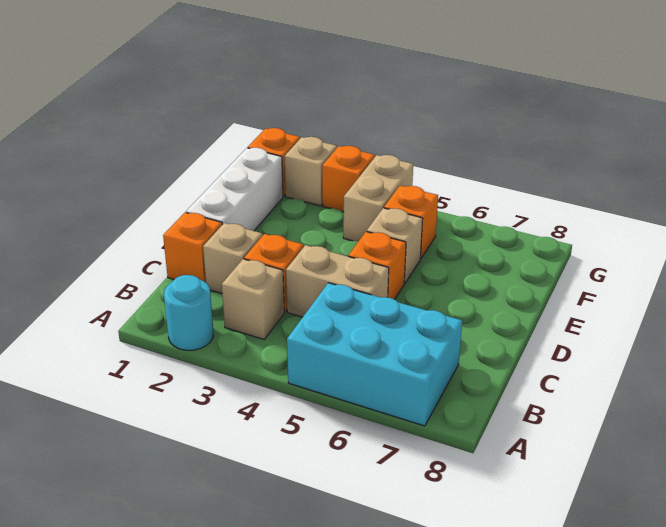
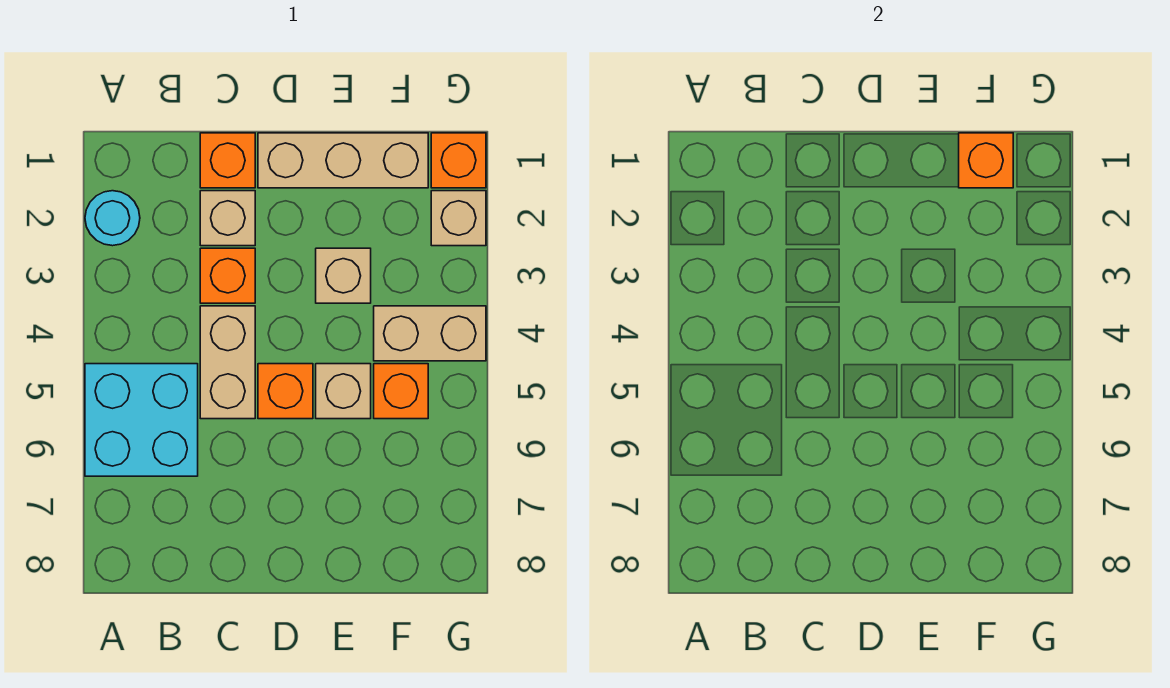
cyan 2x3 brick [287,283,462,426] -> cyan 2x2 brick [85,364,198,476]
tan 1x1 brick [222,259,284,339] -> tan 1x1 brick moved to [316,248,371,303]
white 1x3 brick [186,148,283,231] -> tan 1x3 brick [258,133,428,188]
orange 1x1 brick [322,146,375,212] -> orange 1x1 brick moved to [959,133,1013,188]

